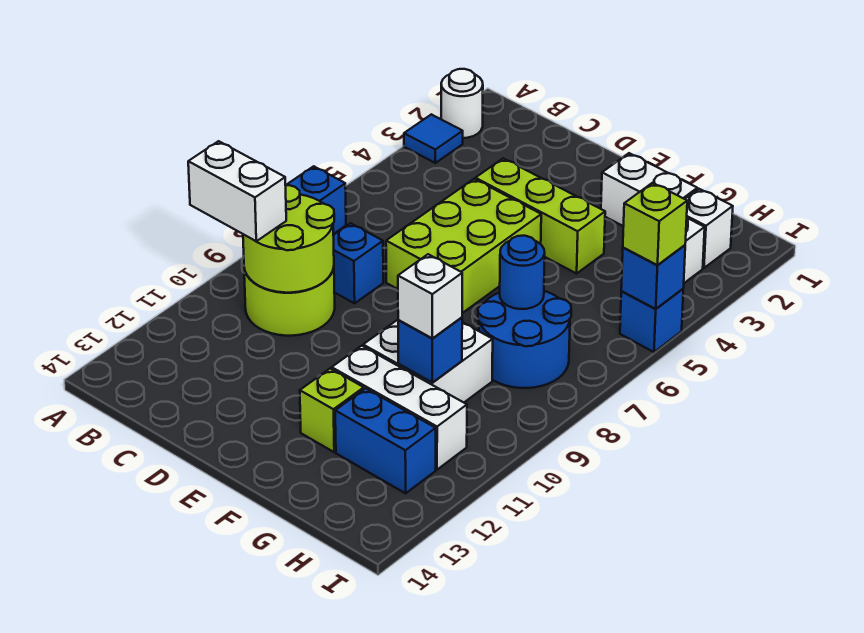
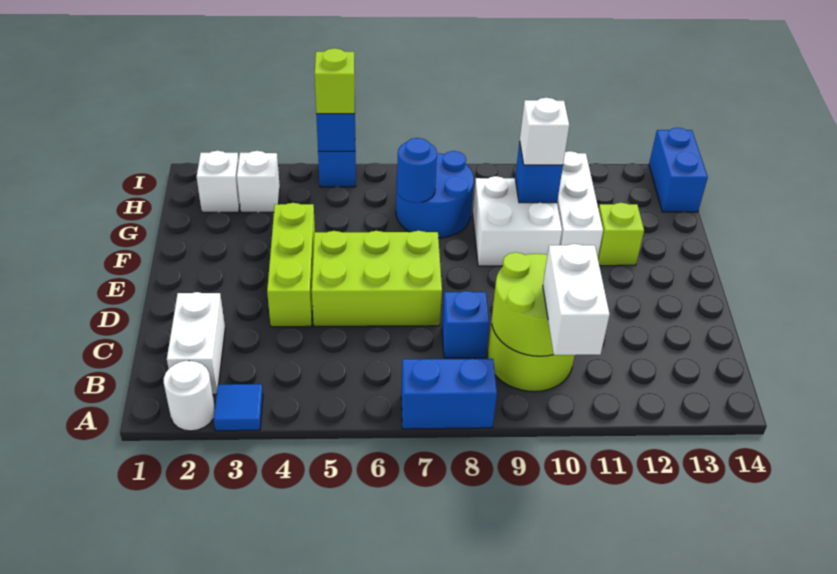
white 1x2 brick [601,153,697,226] -> white 1x2 brick moved to [167,292,225,394]
blue 1x2 brick [335,388,436,493] -> blue 1x2 brick moved to [649,128,708,212]

